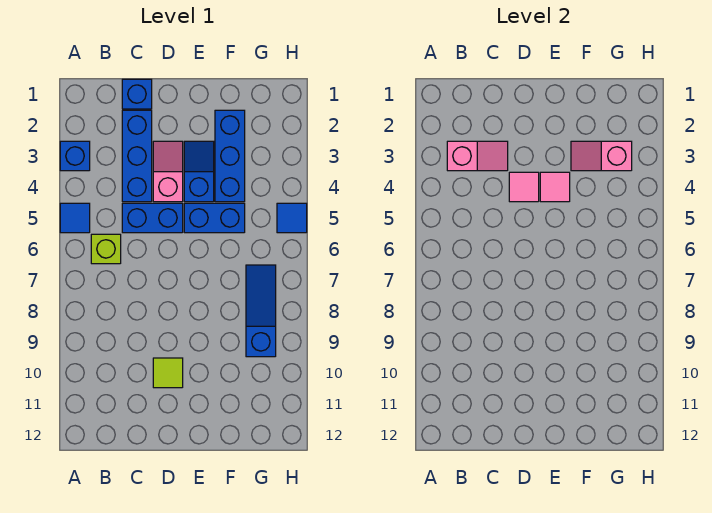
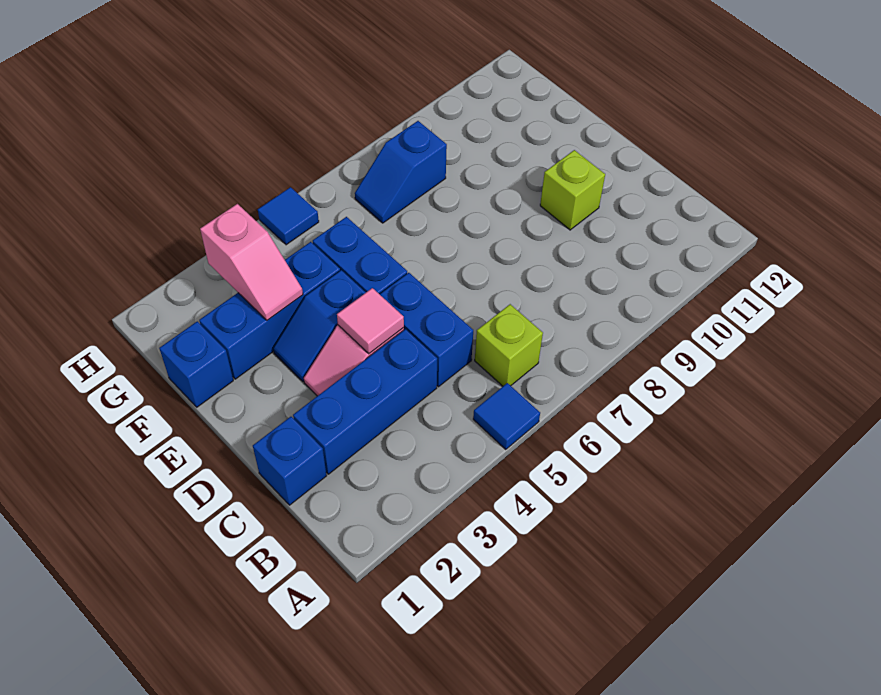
blue 1x1 brick [60,141,90,171] -> blue 1x1 brick moved to [159,321,233,407]
pink 1x2 slope [447,141,508,171] -> none
lime 1x1 tile [153,358,183,388] -> lime 1x1 brick [540,150,605,230]
pink 1x1 tile [540,172,570,202] -> none
blue 1x3 slope [246,265,276,357] -> blue 1x2 slope [355,121,447,223]

